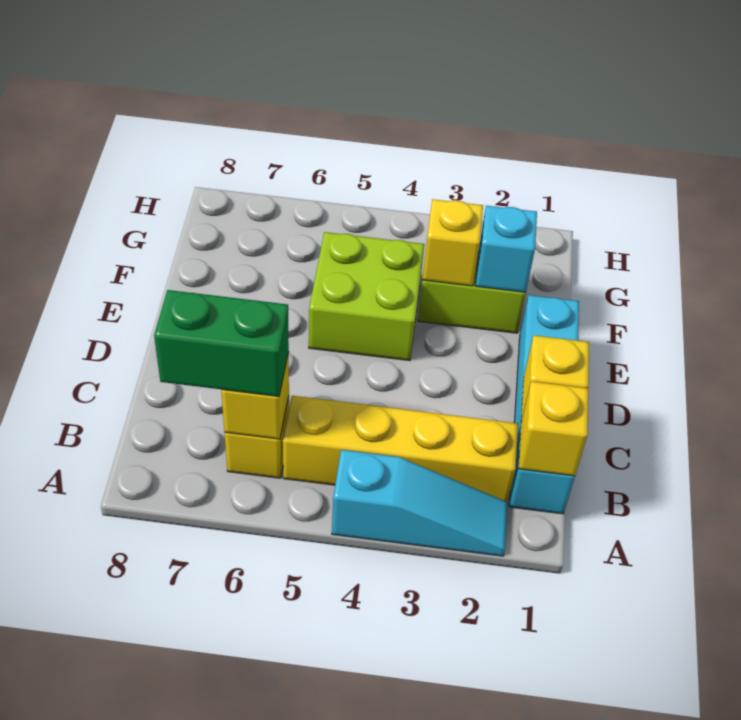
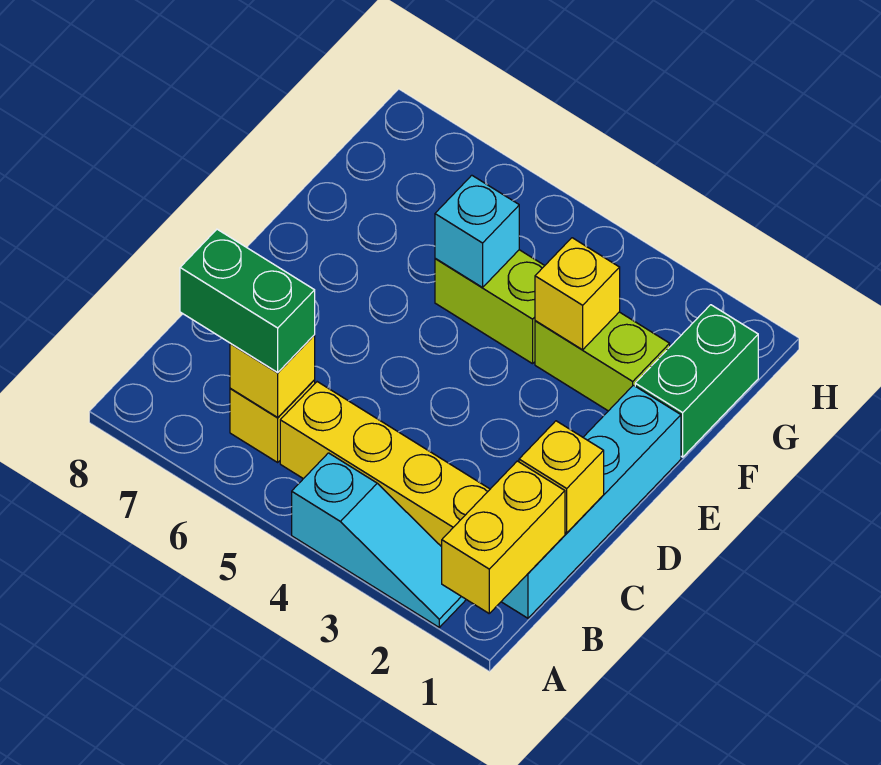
yellow 1x1 brick [518,381,588,476] -> yellow 1x2 brick [442,461,565,613]
lime 2x2 brick [309,232,424,361] -> lime 1x2 brick [435,250,545,364]
none -> green 1x2 brick [635,305,758,457]
cyan 1x1 brick [475,206,537,292] -> cyan 1x1 brick moved to [435,175,519,287]

